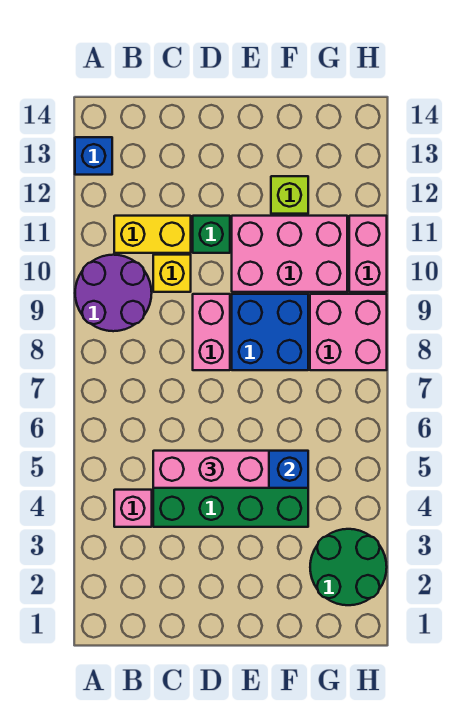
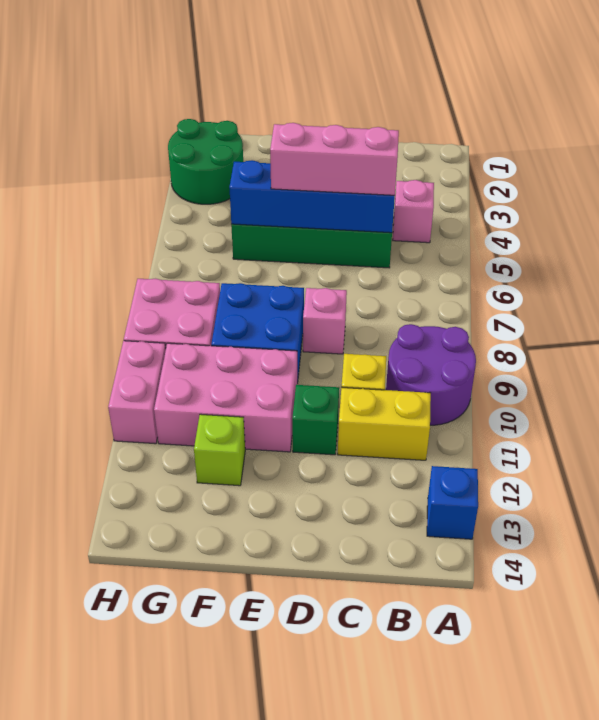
pink 1x2 brick [193,294,230,370] -> pink 1x1 brick [303,288,347,354]

